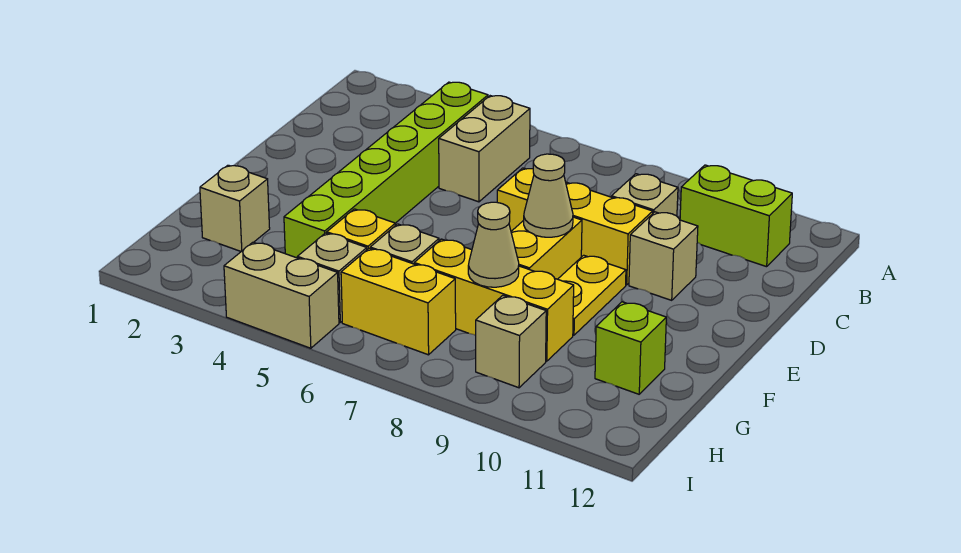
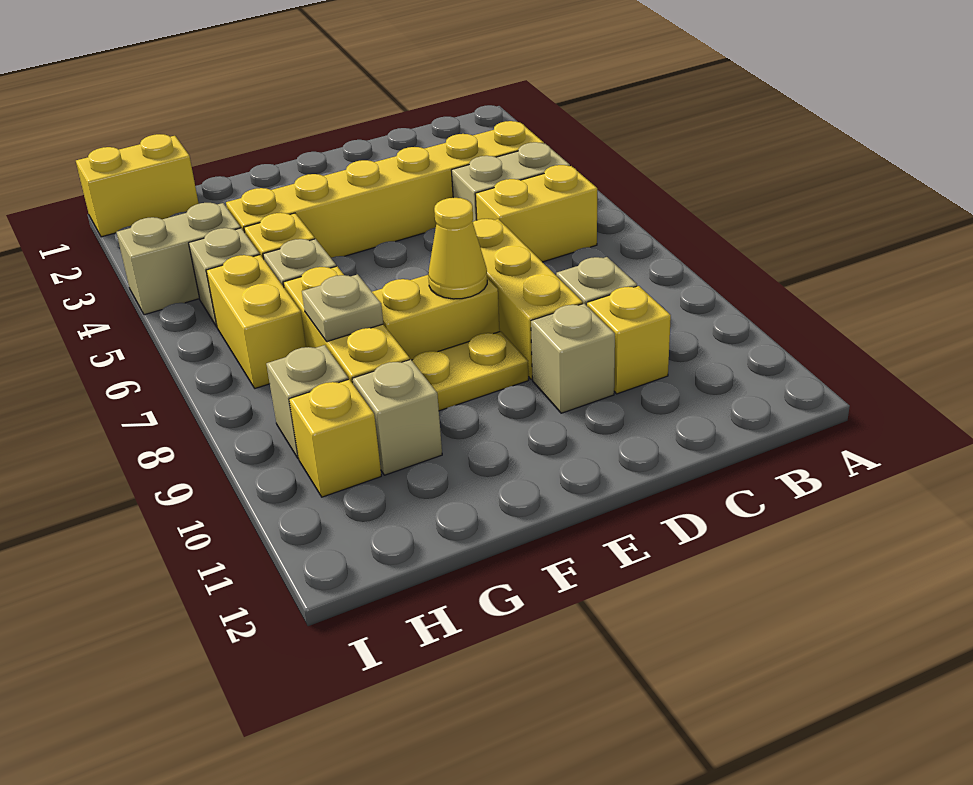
lime 1x6 brick [284,82,488,258] -> yellow 1x6 brick [226,121,544,258]
none -> yellow 1x2 brick [475,165,597,262]
lime 1x2 brick [680,165,792,267] -> none
none -> yellow 1x1 brick [587,286,671,394]
tan 1x1 cone [524,154,573,237] -> yellow 1x1 cone [428,198,487,299]
tan 1x1 brick [200,165,270,251] -> tan 1x1 brick moved to [353,359,442,475]
tan 1x1 cone [468,202,519,287] -> tan 1x1 plate [302,274,383,342]
lime 1x1 brick [595,302,666,394] -> none
none -> yellow 1x2 brick [76,134,199,237]
none -> yellow 1x1 brick [289,379,381,497]
tan 1x2 brick [224,242,339,348] -> tan 1x2 brick turned to [116,203,240,315]

